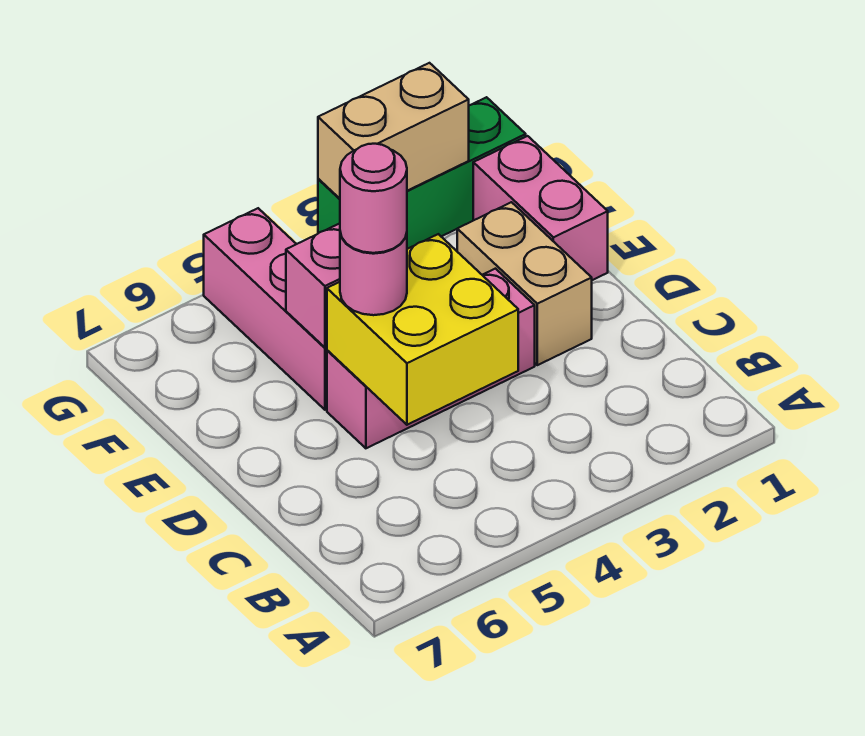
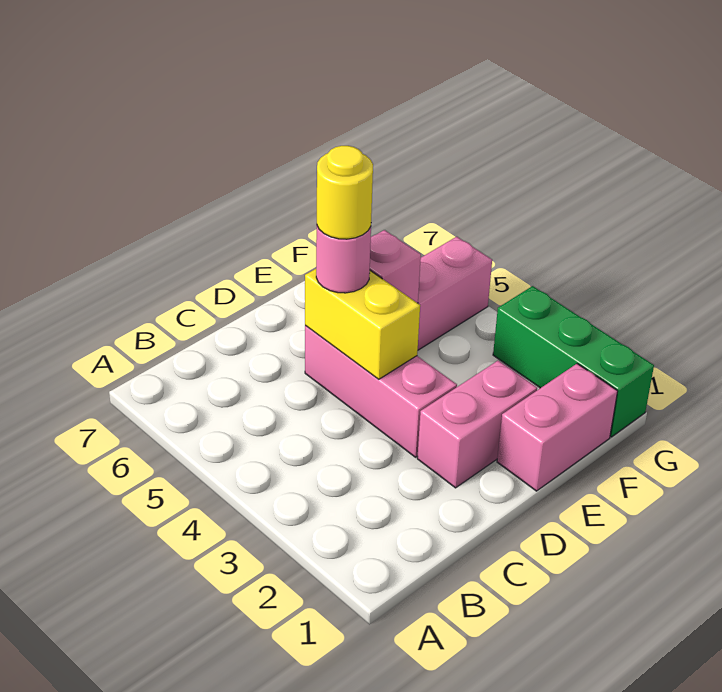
yellow 2x2 brick [327,234,518,425] -> yellow 1x2 brick [305,269,420,379]
tan 1x2 brick [457,202,592,365] -> pink 1x2 brick [417,361,537,488]
pink 1x1 round brick [340,144,407,253] -> yellow 1x1 round brick [317,146,373,239]
tan 1x2 brick [318,63,469,199] -> none

